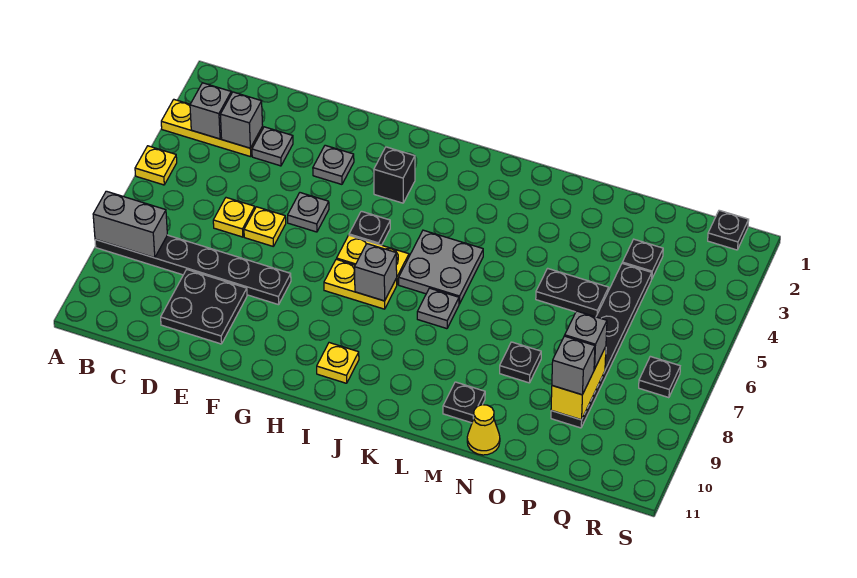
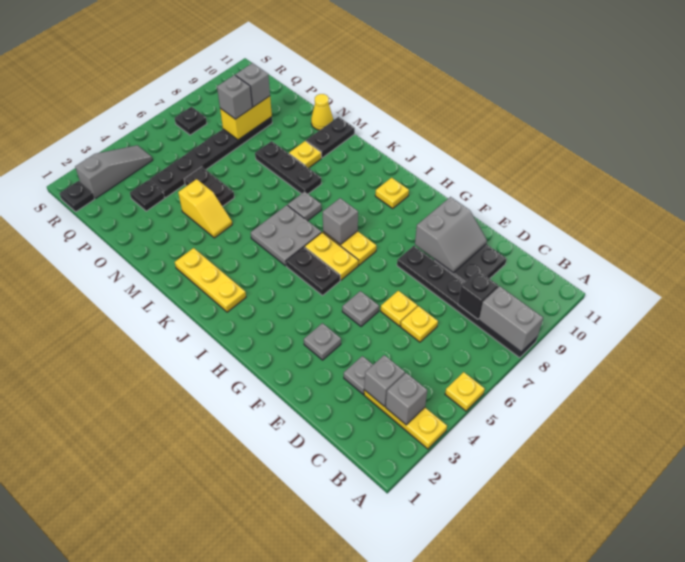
none -> grey 2x2 slope [415,197,487,273]
black 1x1 brick [374,147,415,203] -> black 1x1 brick moved to [458,271,498,319]
black 1x1 plate [349,211,390,245] -> black 1x2 plate [286,247,340,296]
none -> yellow 1x3 plate [175,248,246,312]
none -> yellow 1x2 slope [178,179,232,238]
none -> yellow 1x1 plate [289,141,321,168]
black 1x1 plate [443,382,485,423] -> black 1x2 plate [306,117,355,158]
black 1x1 plate [500,342,541,383] -> black 1x3 plate [255,141,322,194]
none -> grey 1x3 slope [75,145,152,198]

